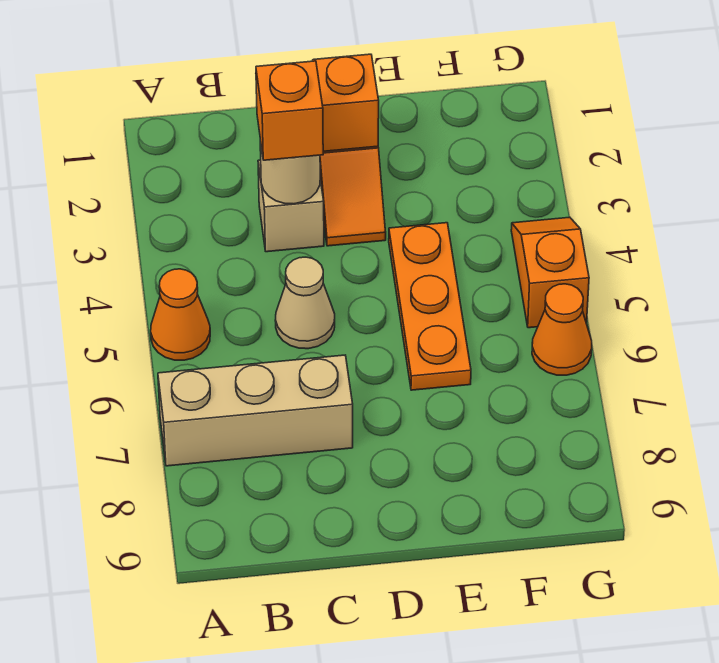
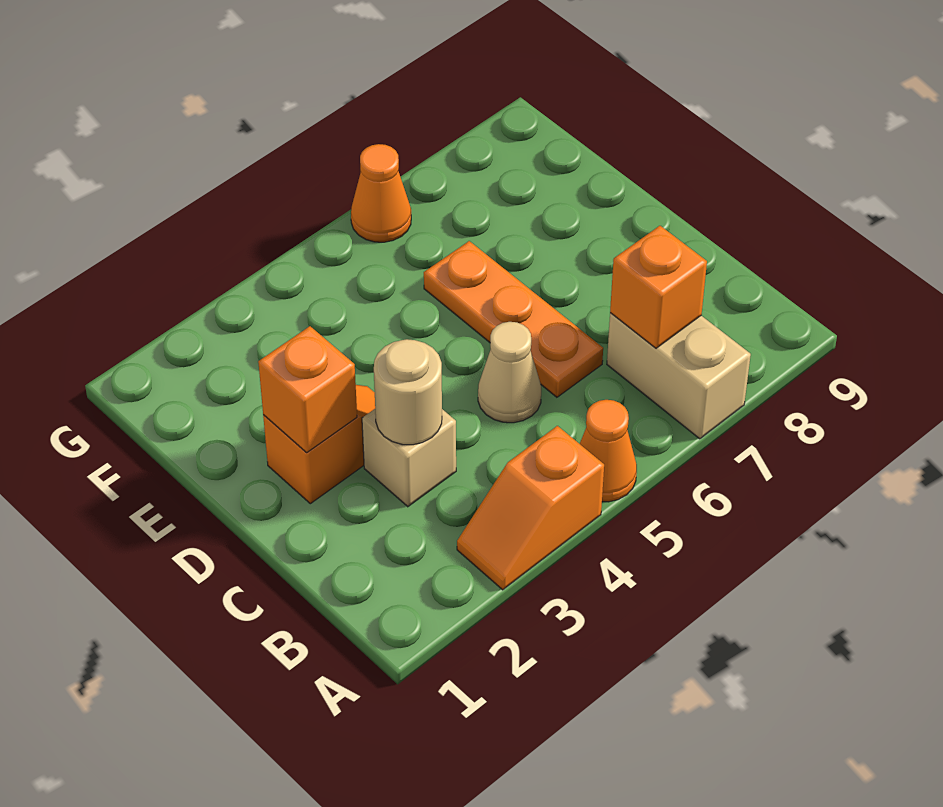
tan 1x3 brick [158,355,353,466] -> tan 1x2 brick [607,313,751,439]
orange 1x1 brick [256,61,323,160] -> orange 1x1 brick moved to [610,226,707,348]
orange 1x3 plate [389,223,471,390] -> orange 1x3 plate turned to [424,241,603,397]
orange 1x2 slope [511,217,589,328] -> orange 1x2 slope moved to [457,426,604,590]

